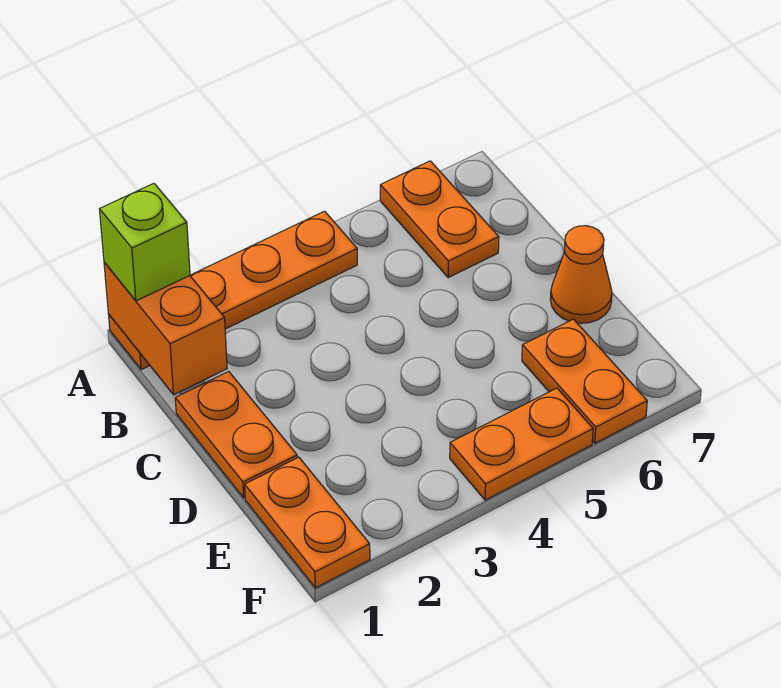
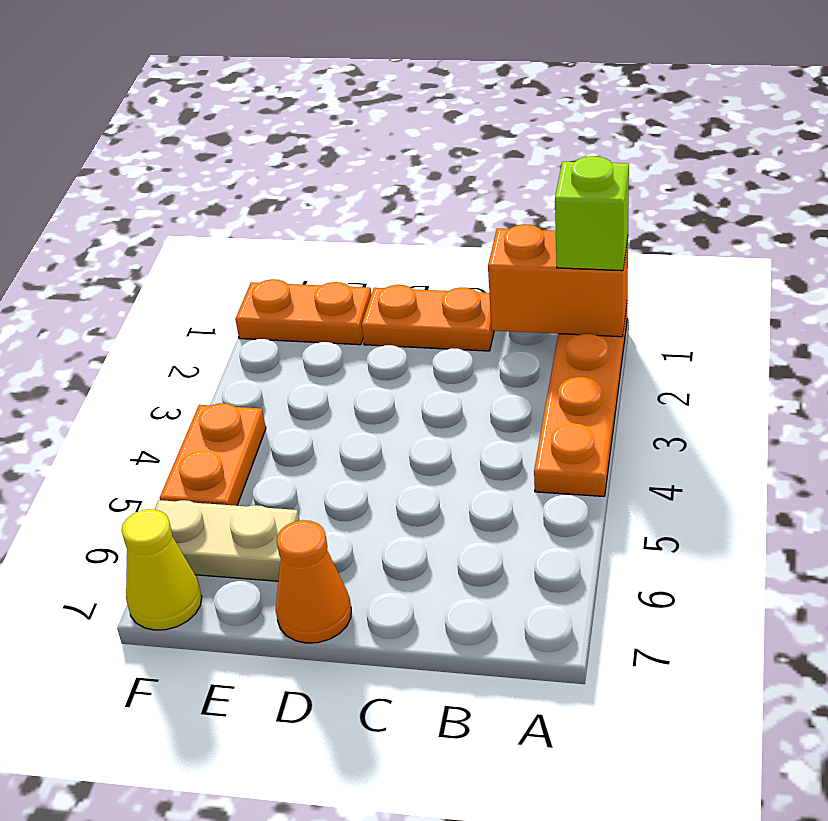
orange 1x2 plate [380,161,499,278] -> none
orange 1x2 plate [522,319,647,443] -> tan 1x2 plate [155,500,299,581]
none -> yellow 1x1 cone [121,509,202,630]

